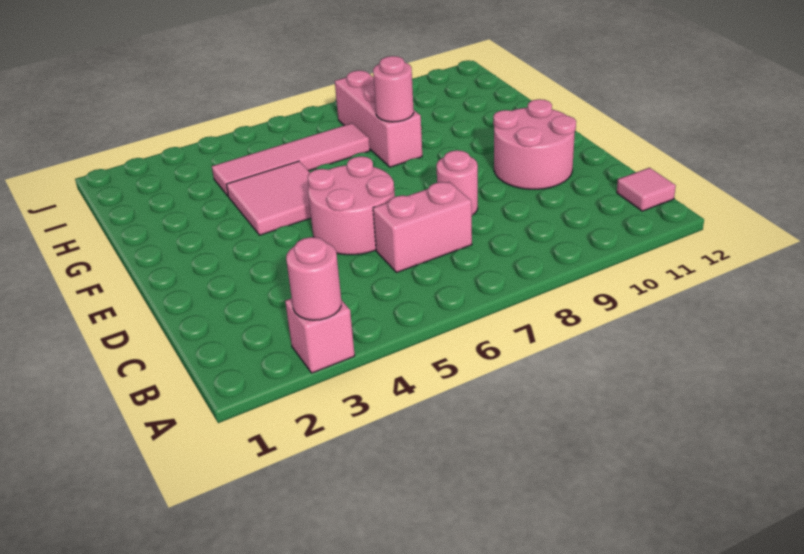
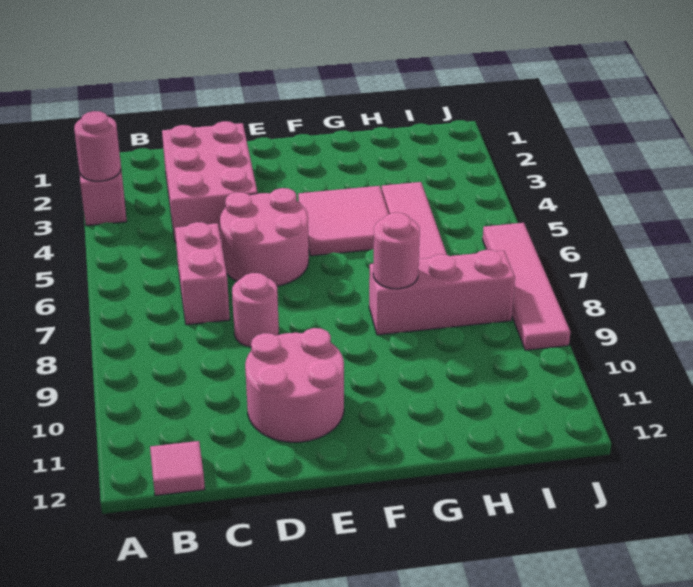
none -> pink 2x3 brick [162,121,258,243]
none -> pink 1x4 tile [483,223,570,350]

